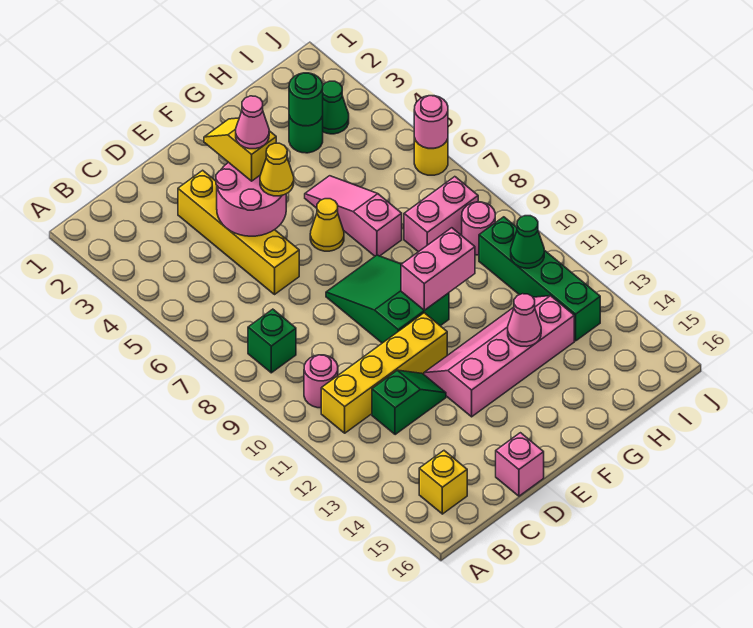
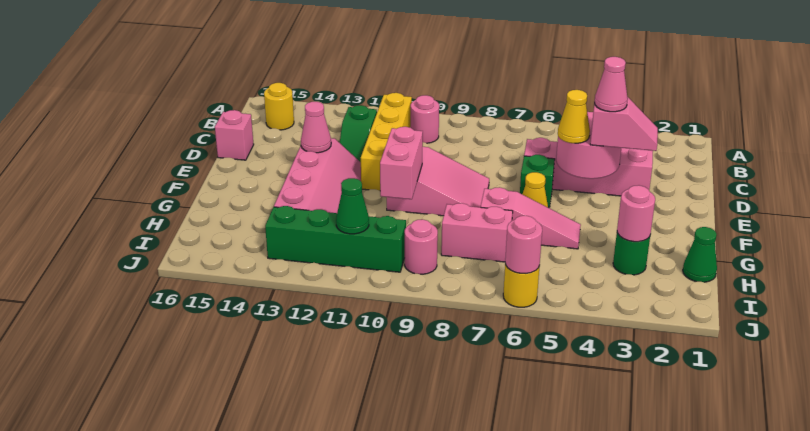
green 1x1 brick [248,309,296,373] -> green 1x1 brick moved to [520,155,555,207]
yellow 1x1 brick [419,451,467,514] -> yellow 1x1 round brick [264,83,294,130]
yellow 1x4 brick [178,170,299,294] -> pink 1x4 brick [524,138,653,196]
yellow 1x2 slope [204,118,276,181] -> pink 1x2 slope [590,97,658,151]
green 2x3 slope [326,255,449,343] -> pink 2x3 slope [387,147,489,216]
pink 1x1 cone [508,294,541,346] -> pink 1x1 cone moved to [301,102,331,153]
green 1x1 round brick [289,73,323,126] -> pink 1x1 round brick [617,185,655,242]
pink 1x2 brick [404,177,478,252] -> pink 1x2 brick turned to [441,203,513,262]
green 1x1 cone [323,81,349,134] -> green 1x1 cone moved to [683,227,717,282]

